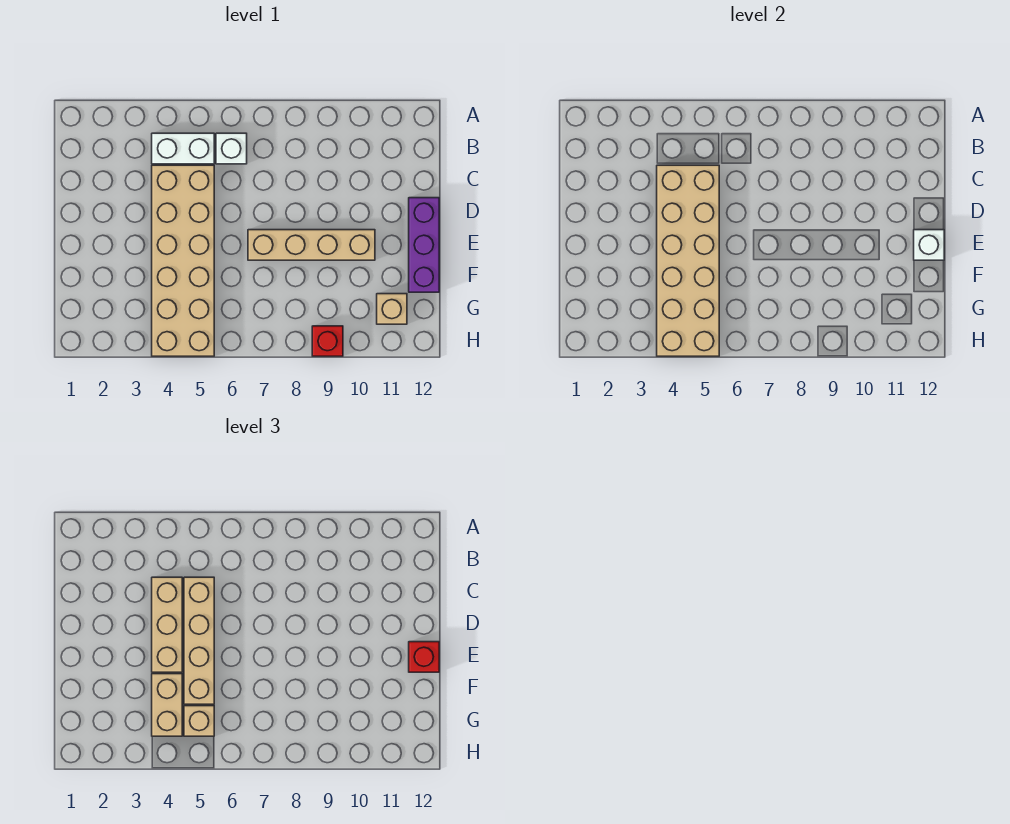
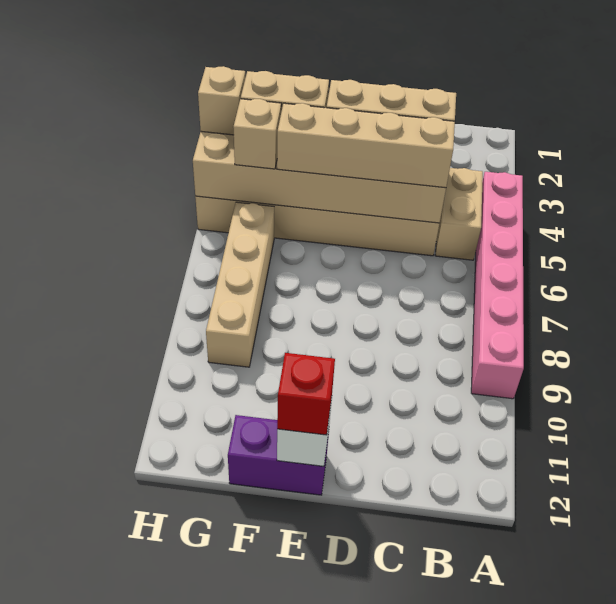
none -> pink 1x6 brick [471,172,524,399]
white 1x2 brick [152,133,214,164] -> tan 1x2 brick [435,168,483,260]
white 1x1 brick [216,133,247,164] -> none
purple 1x3 brick [409,198,439,292] -> purple 1x2 brick [228,415,329,495]
tan 1x4 brick [248,230,375,260] -> tan 1x4 brick moved to [206,202,274,367]
tan 1x1 brick [377,294,407,324] -> tan 1x1 brick moved to [198,66,245,135]
red 1x1 brick [312,326,343,356] -> none

